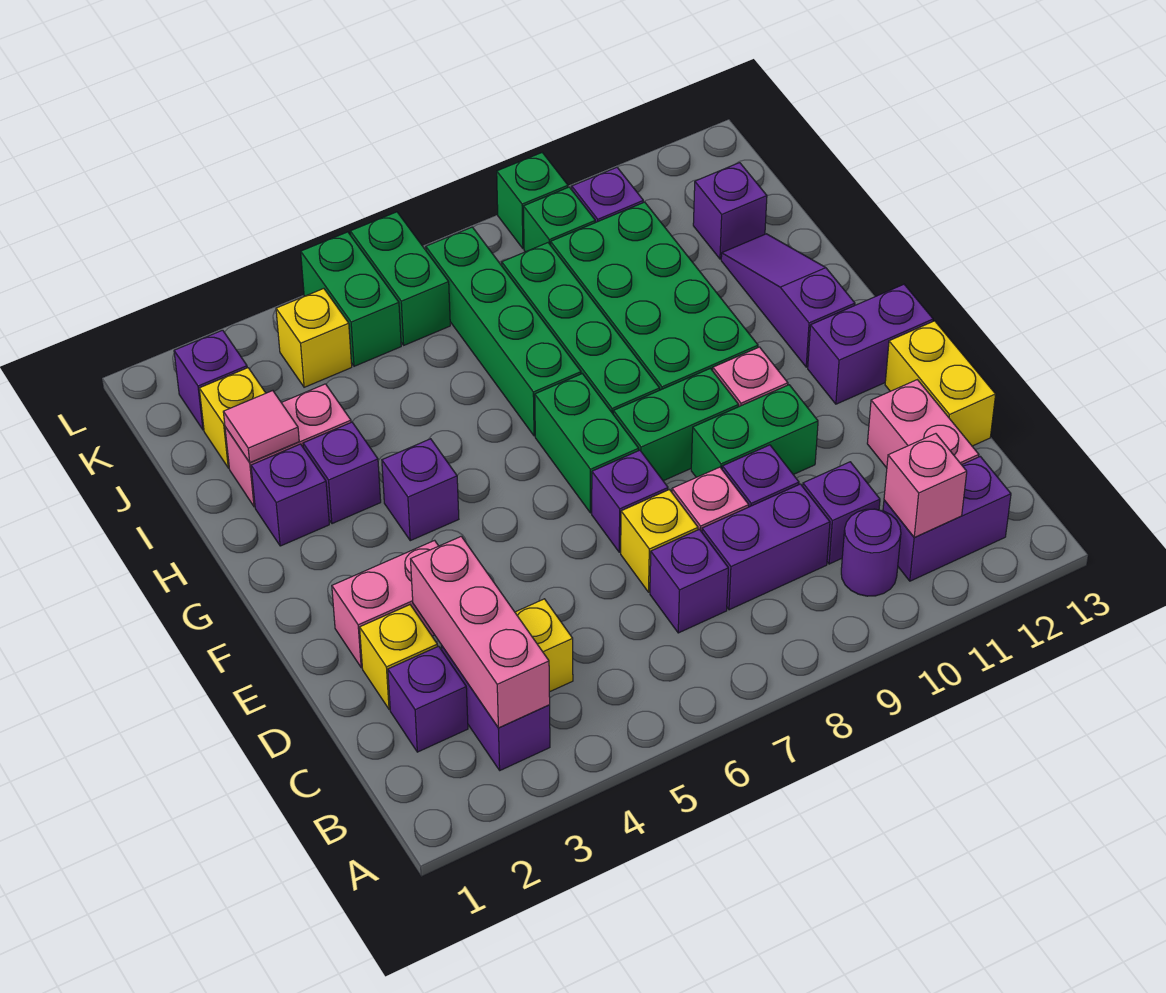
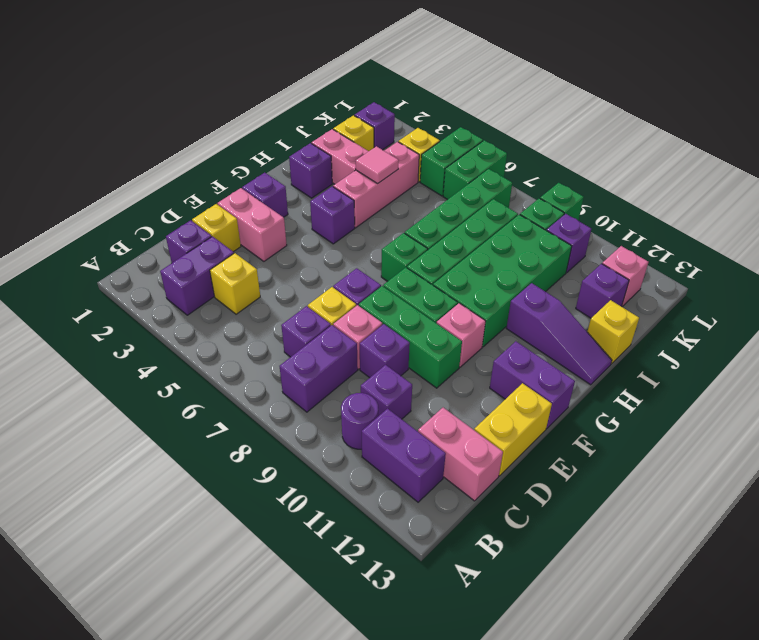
pink 1x3 brick [411,536,550,728] -> pink 1x3 brick moved to [333,142,419,228]
pink 1x1 brick [884,434,967,538] -> pink 1x1 brick moved to [602,246,648,306]
purple 1x2 brick [702,484,830,610] -> purple 1x2 brick turned to [280,325,358,412]
pink 1x2 brick [867,380,979,468] -> pink 1x2 brick turned to [418,408,503,501]
green 1x2 brick [691,385,818,477] -> green 1x3 brick [359,286,462,388]
green 1x2 brick [535,374,639,513] -> green 1x1 brick [381,233,428,281]
purple 1x3 slope [721,234,855,367] -> purple 1x3 slope turned to [506,283,612,385]
purple 1x1 brick [303,422,381,524] -> purple 1x1 brick moved to [242,173,288,217]
pink 1x1 tile [223,391,299,462] -> pink 1x1 tile moved to [356,146,399,183]
none -> yellow 1x1 brick [587,300,639,364]

